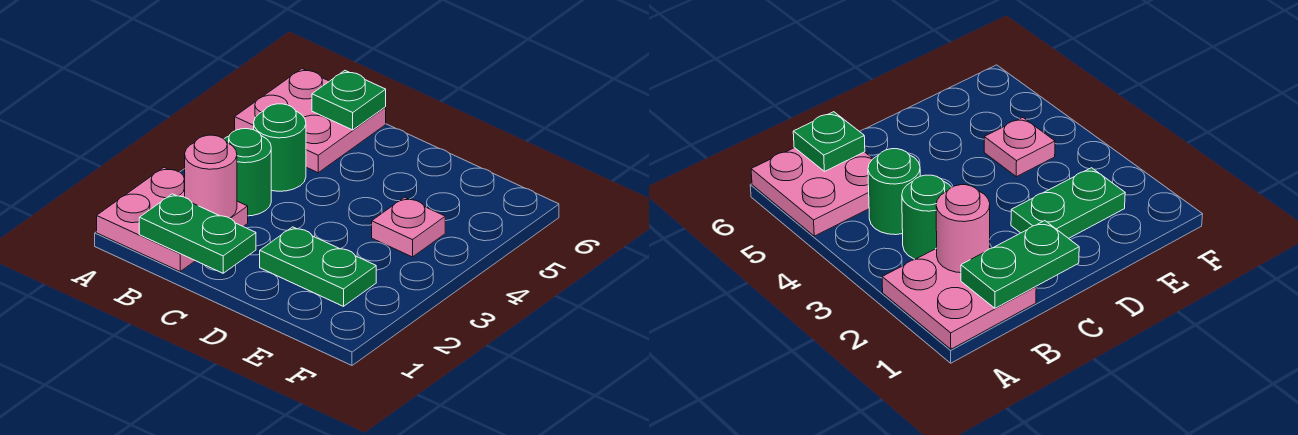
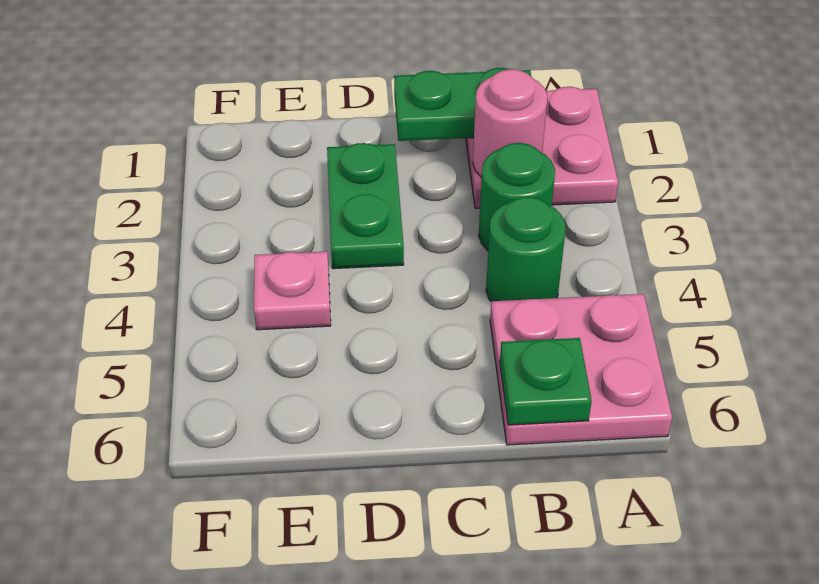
green 1x2 plate [260,227,376,306] -> green 1x2 plate turned to [327,143,404,269]

